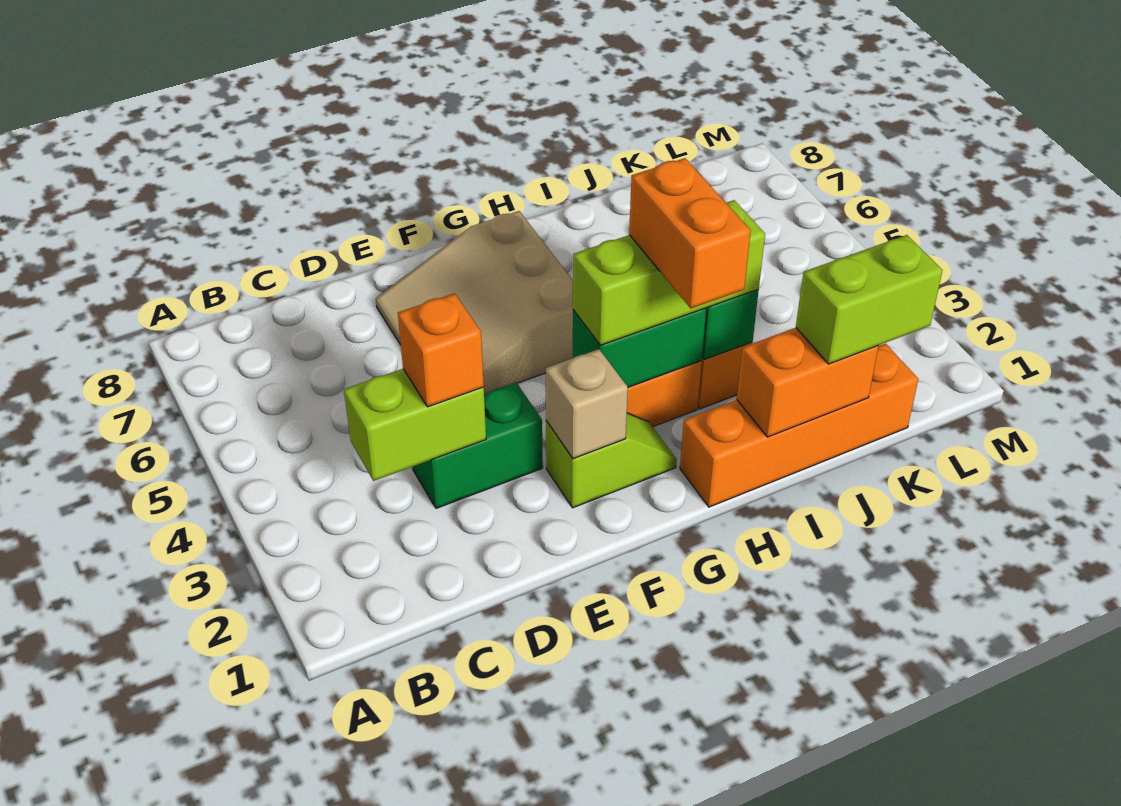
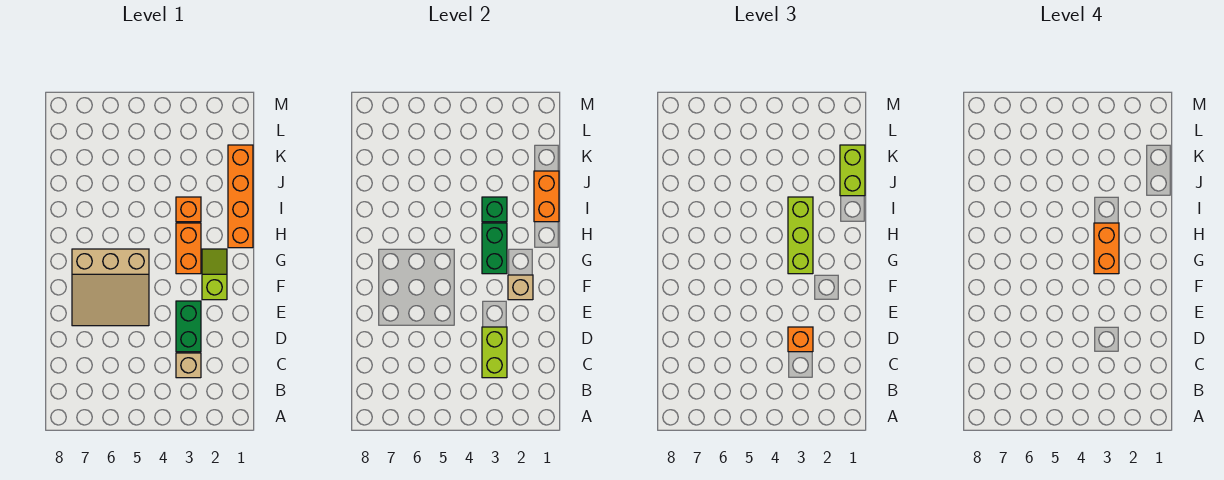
none -> tan 1x1 brick [176,353,201,378]
orange 1x2 brick [629,158,751,308] -> orange 1x2 brick turned to [1094,223,1119,274]

